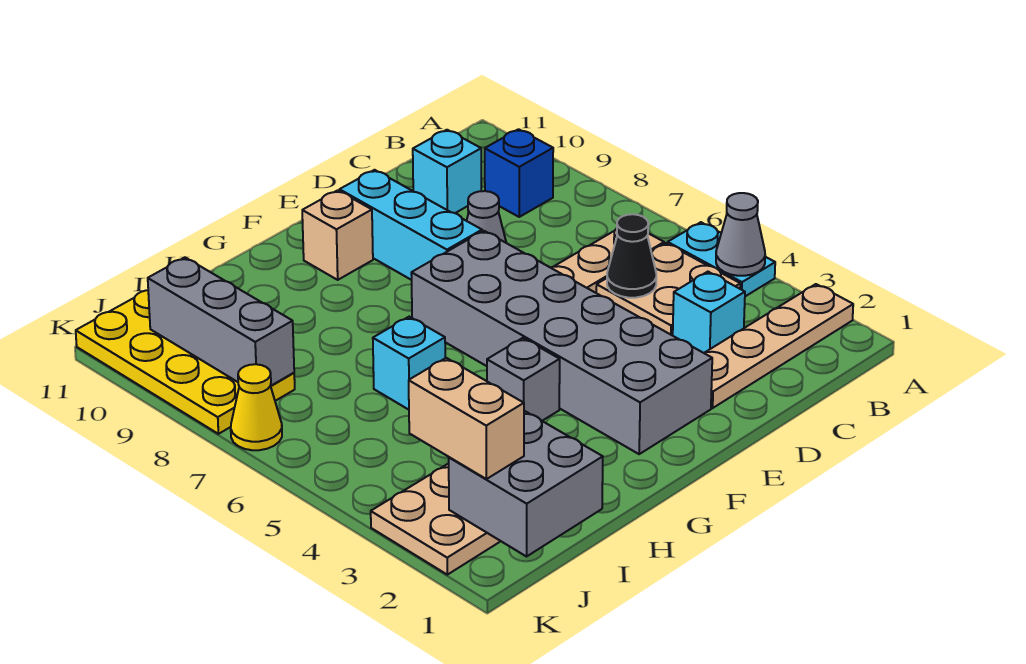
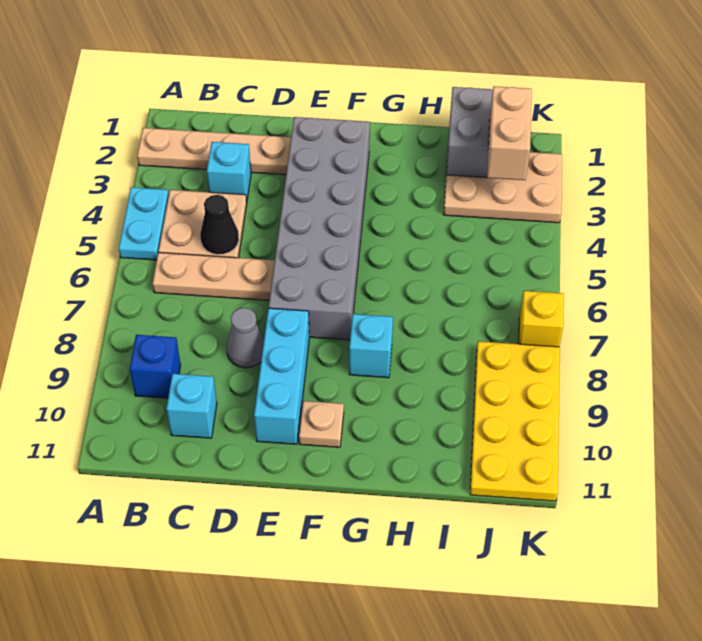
grey 1x1 cone [716,193,765,276] -> none
tan 1x1 brick [302,190,373,280] -> tan 1x1 plate [299,401,344,447]
grey 1x1 brick [487,338,560,421] -> none
cyan 1x1 brick [373,317,445,410] -> cyan 1x1 brick moved to [349,314,393,378]
grey 1x3 brick [148,258,294,386] -> none
yellow 1x1 cone [231,364,282,450] -> yellow 1x1 brick [519,291,564,347]

